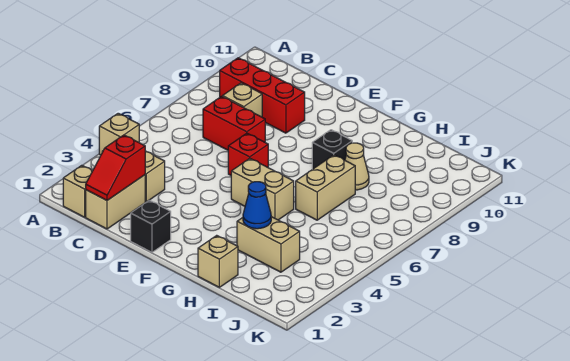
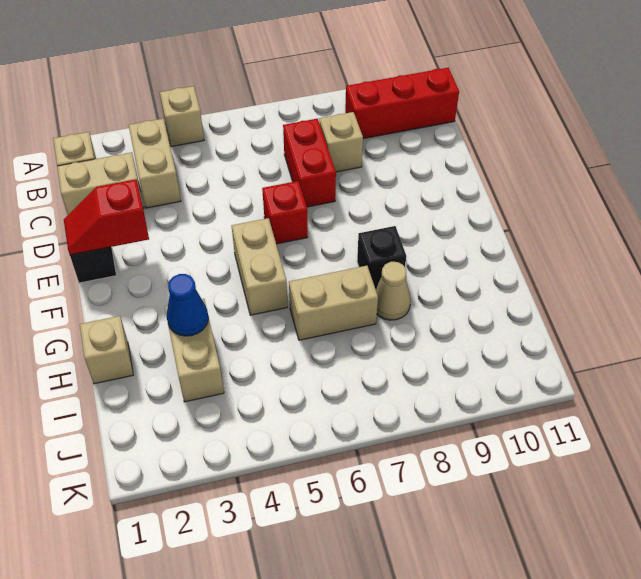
red 1x3 brick [220,58,305,133] -> red 1x3 brick turned to [345,68,459,139]
red 1x2 slope [86,135,145,200] -> red 1x2 slope moved to [64,179,149,255]

